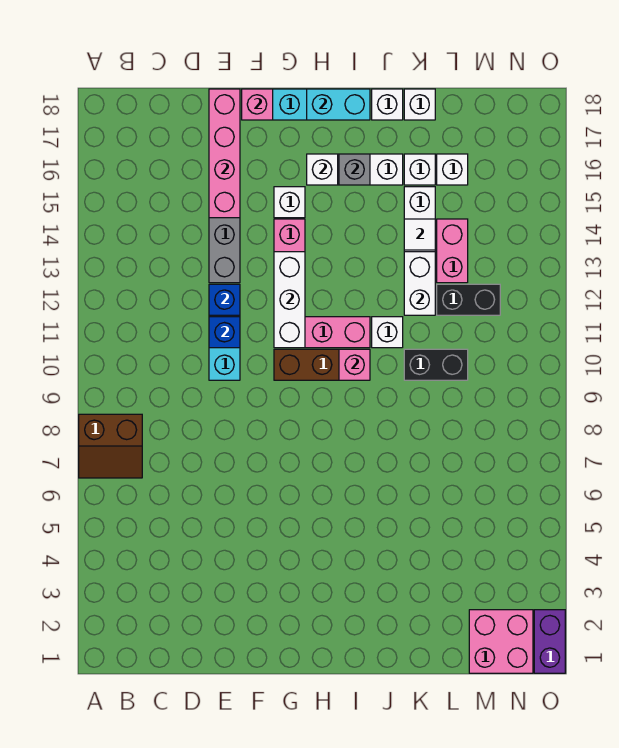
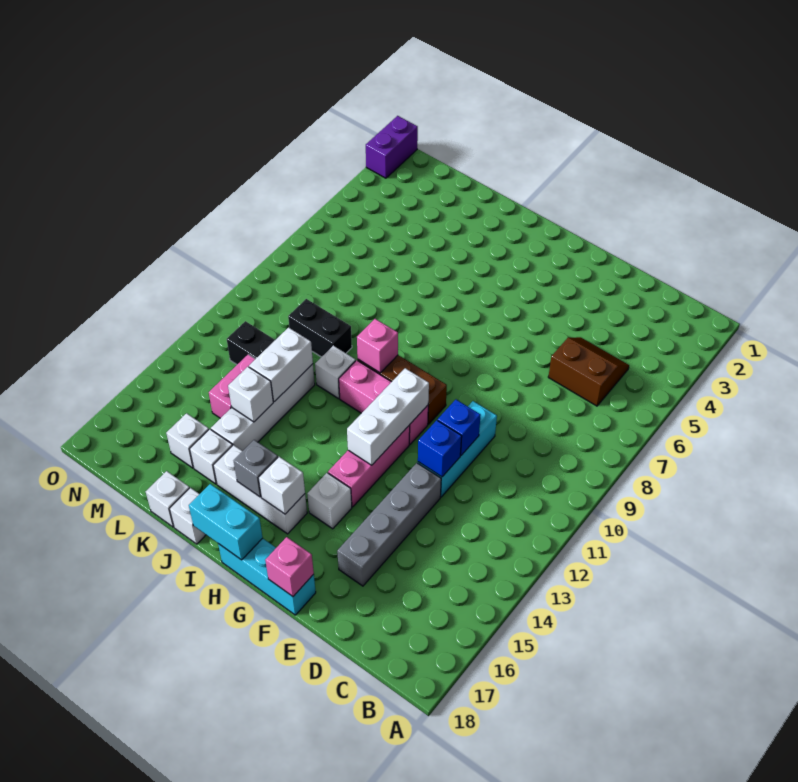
brown 2x2 slope [79,414,142,478] -> brown 2x2 slope moved to [548,337,629,406]
pink 1x4 brick [209,89,240,218] -> none
white 1x1 tile [404,219,435,250] -> white 1x1 brick [228,367,273,422]
pink 2x2 brick [469,610,533,673] -> none

